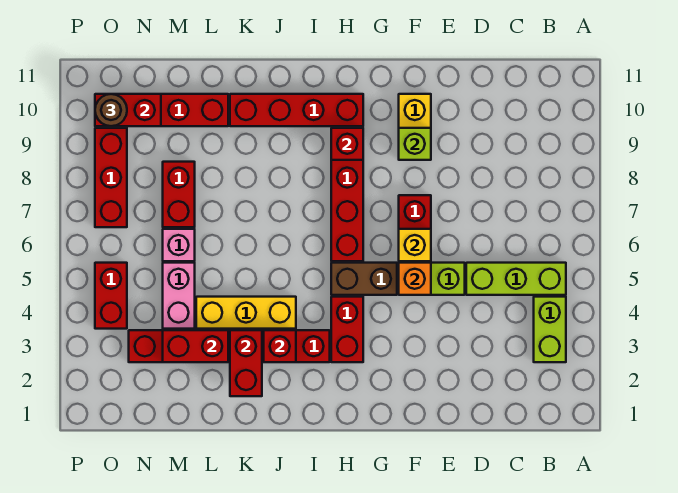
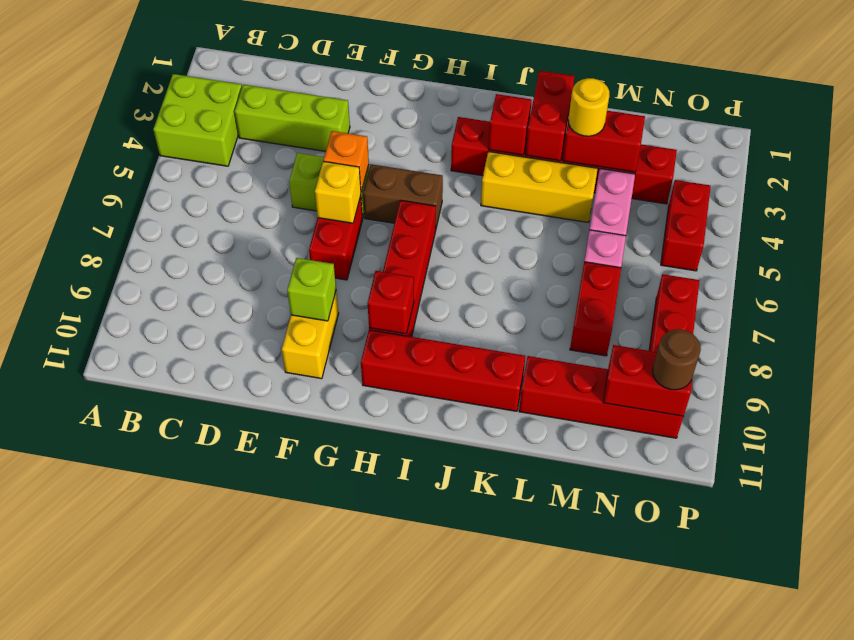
lime 1x2 brick [534,297,566,362] -> lime 2x2 brick [153,74,242,166]
lime 1x3 brick [466,263,566,295] -> lime 1x3 brick moved to [235,85,350,151]
red 1x2 brick [331,297,363,362] -> none
none -> yellow 1x1 round brick [569,78,609,136]

